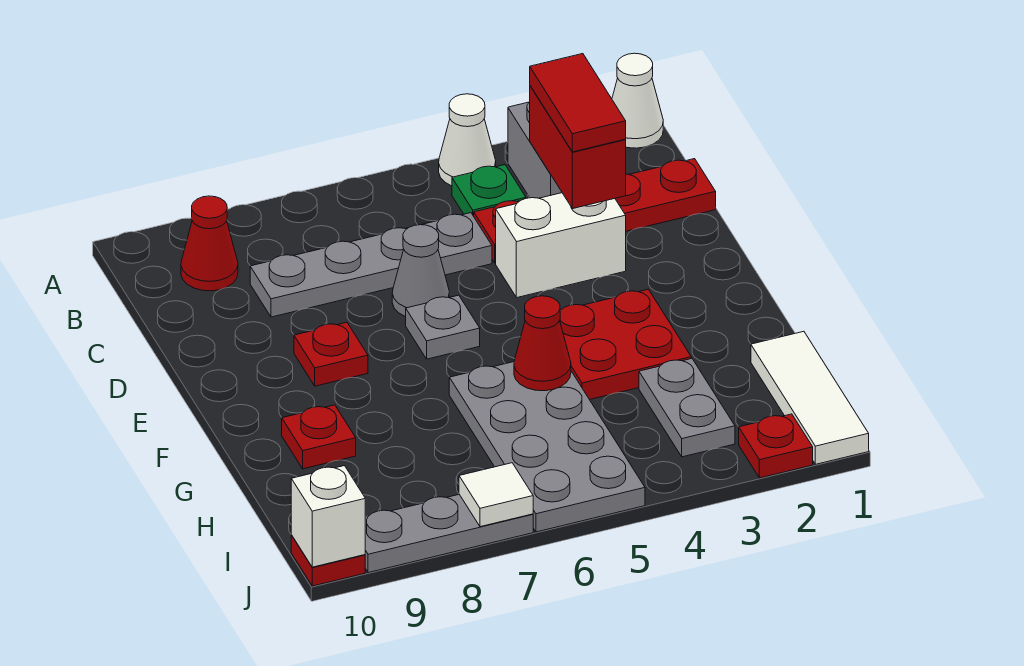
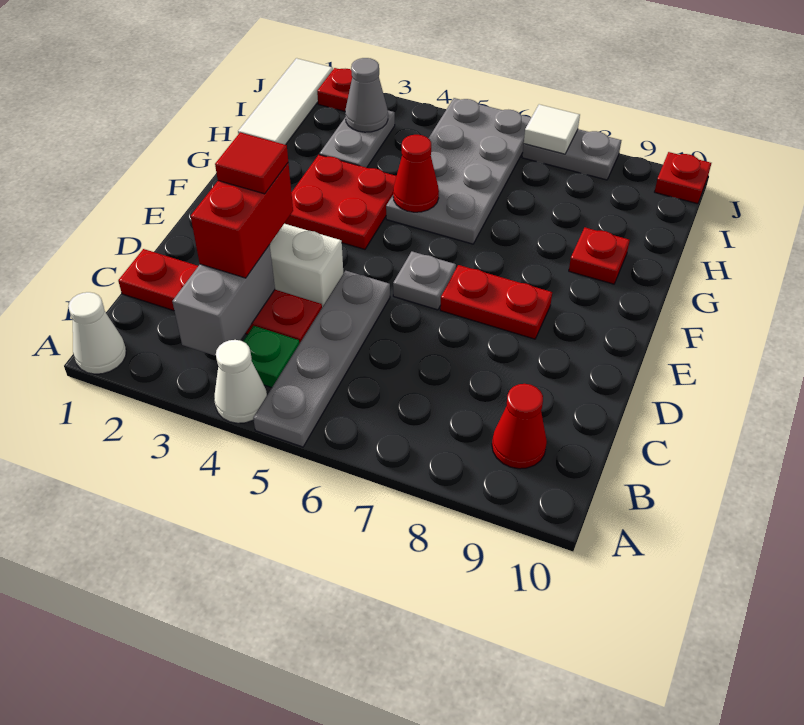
red 1x2 tile [530,54,626,152] -> red 1x1 tile [215,133,288,194]
grey 1x4 plate [250,213,492,317] -> grey 1x4 plate turned to [253,271,390,447]
grey 1x1 cone [392,225,449,317] -> grey 1x1 cone moved to [345,58,388,132]
red 1x1 plate [294,322,368,386] -> red 1x2 plate [440,265,552,339]
grey 1x3 plate [365,494,533,573] -> grey 1x2 plate [522,129,621,180]
white 1x1 brick [291,466,365,567] -> none

